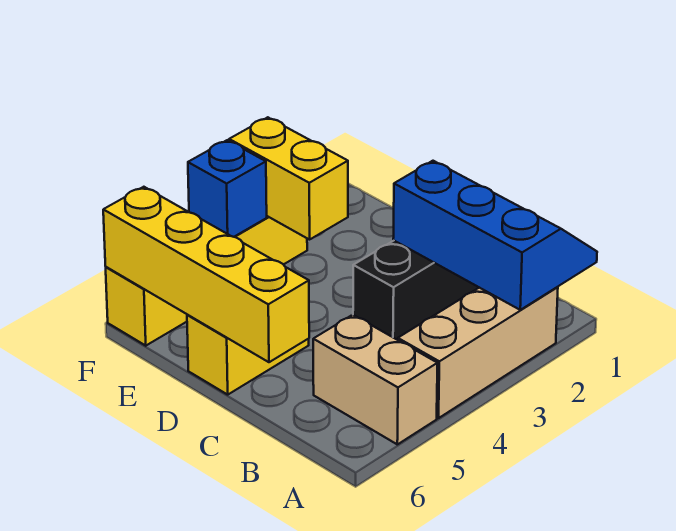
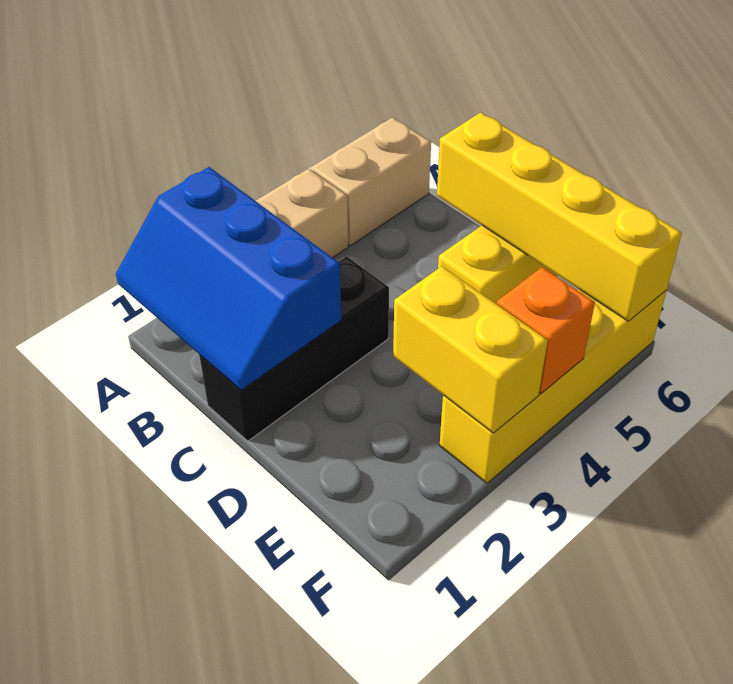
tan 1x2 brick [313,315,438,444] -> tan 1x2 brick turned to [311,118,431,246]
blue 1x1 brick [188,140,267,237] -> orange 1x1 brick [497,267,595,394]

